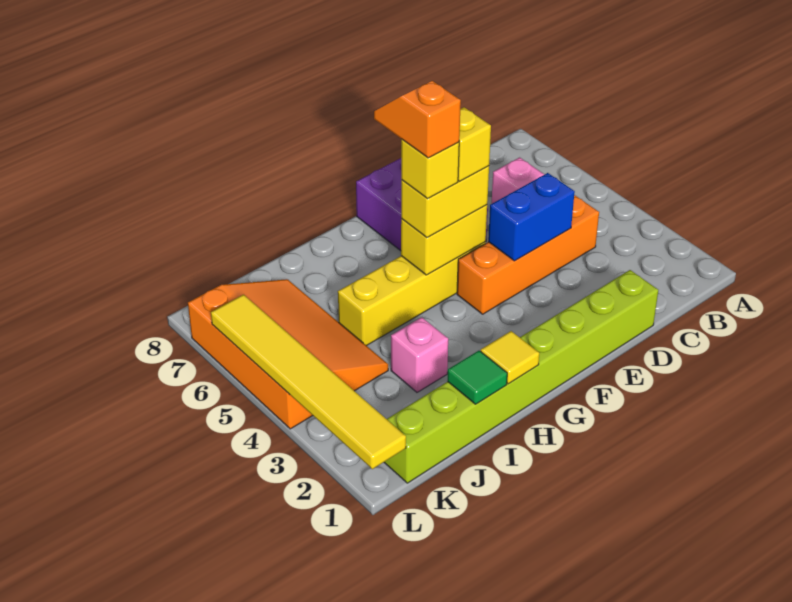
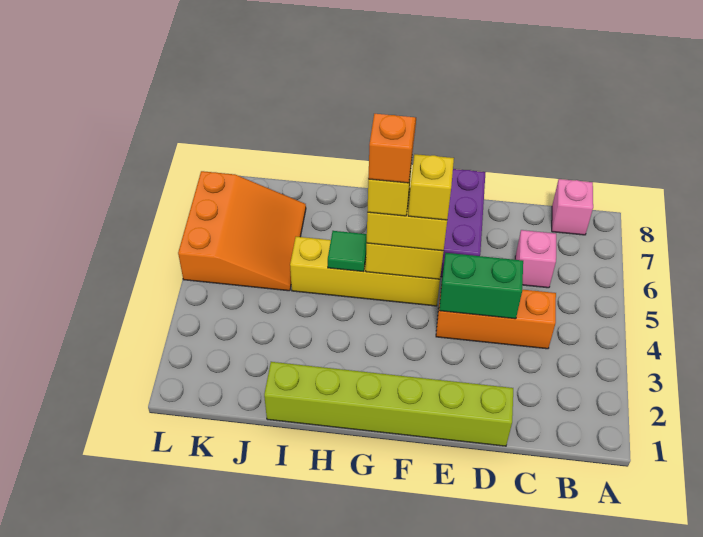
orange 1x4 brick [457,195,599,314] -> orange 1x3 brick [436,290,556,349]
lime 1x8 brick [384,270,658,483] -> lime 1x6 brick [264,362,513,446]
blue 1x2 brick [488,173,575,261] -> green 1x2 brick [439,253,523,319]
yellow 1x1 tile [481,331,539,384] -> none
green 1x1 tile [448,351,507,404] -> green 1x1 tile moved to [328,231,367,272]
pink 1x1 brick [391,317,448,392] -> pink 1x1 brick moved to [552,179,593,235]
orange 3x4 slope [188,279,388,429] -> orange 3x3 slope [178,171,306,291]
yellow 1x6 tile [211,295,406,469] -> none

